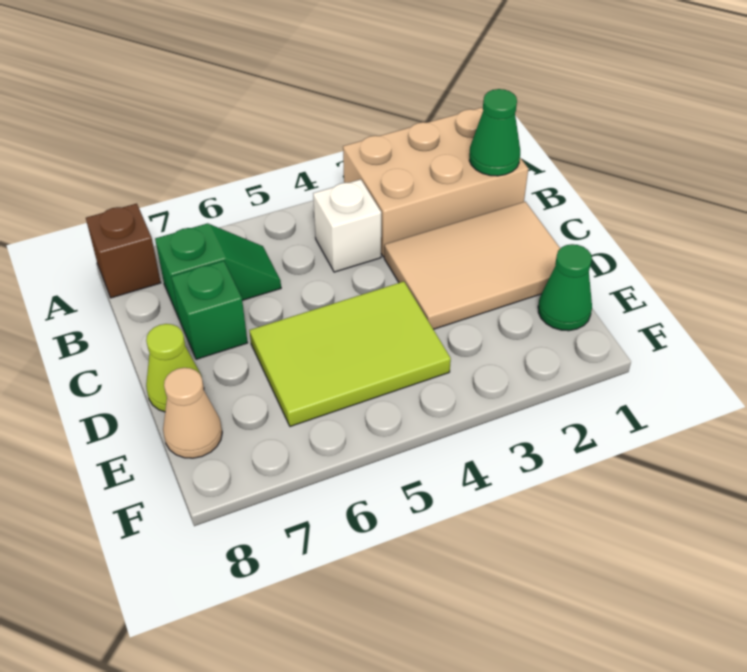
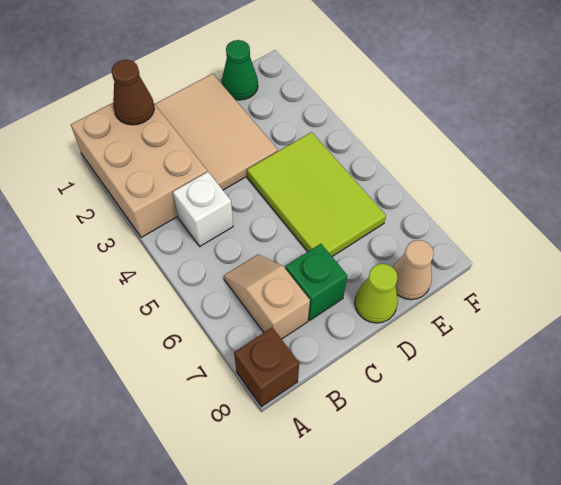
green 1x1 cone [469,89,520,176] -> brown 1x1 cone [112,60,154,125]
green 1x2 slope [155,223,281,320] -> tan 1x2 slope [224,254,310,339]

